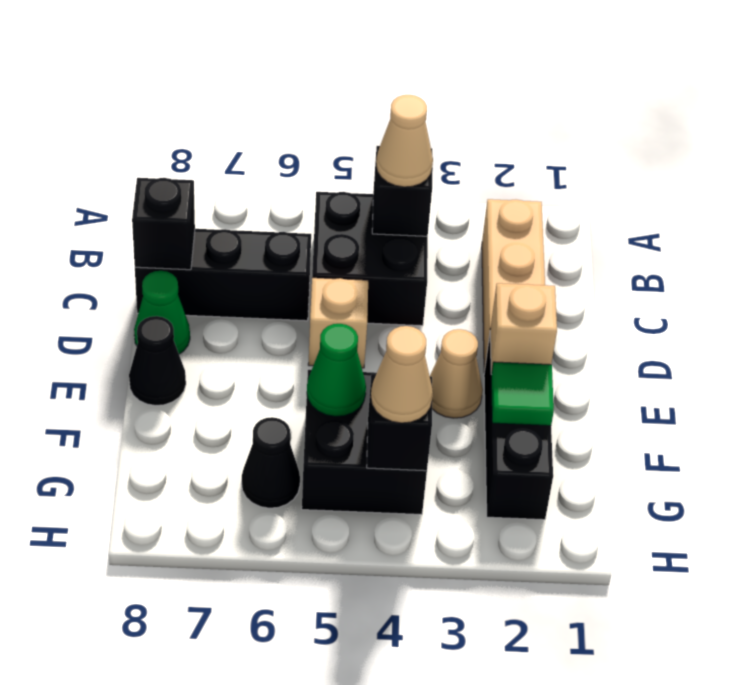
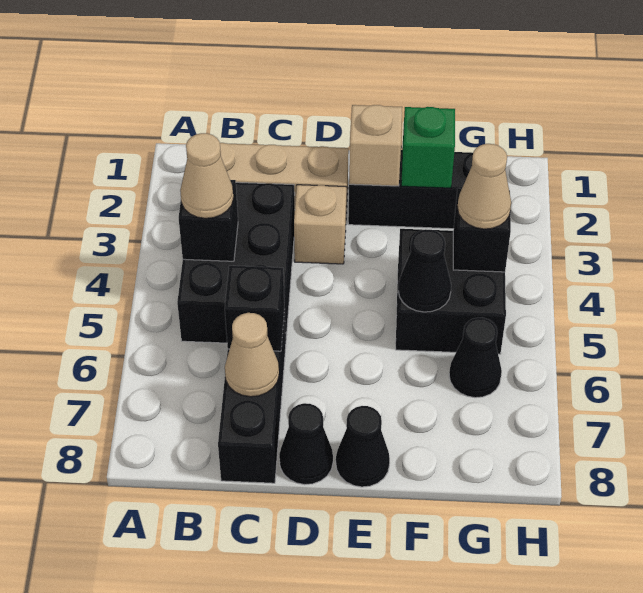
black 2x2 brick [312,192,428,326] -> black 2x3 brick [177,182,295,345]
black 1x1 brick [132,178,195,270] -> black 1x1 brick moved to [225,266,284,351]
tan 1x1 brick [308,278,368,368] -> tan 1x1 brick moved to [294,185,346,264]
green 1x1 cone [134,271,190,354] -> black 1x1 cone [279,403,333,485]
tan 1x1 cone [430,329,483,418] -> tan 1x1 cone moved to [225,313,279,397]
green 1x1 tile [491,362,554,426] -> green 1x1 brick [401,107,455,188]
green 1x1 cone [307,324,366,417] -> black 1x1 cone [398,229,451,312]

